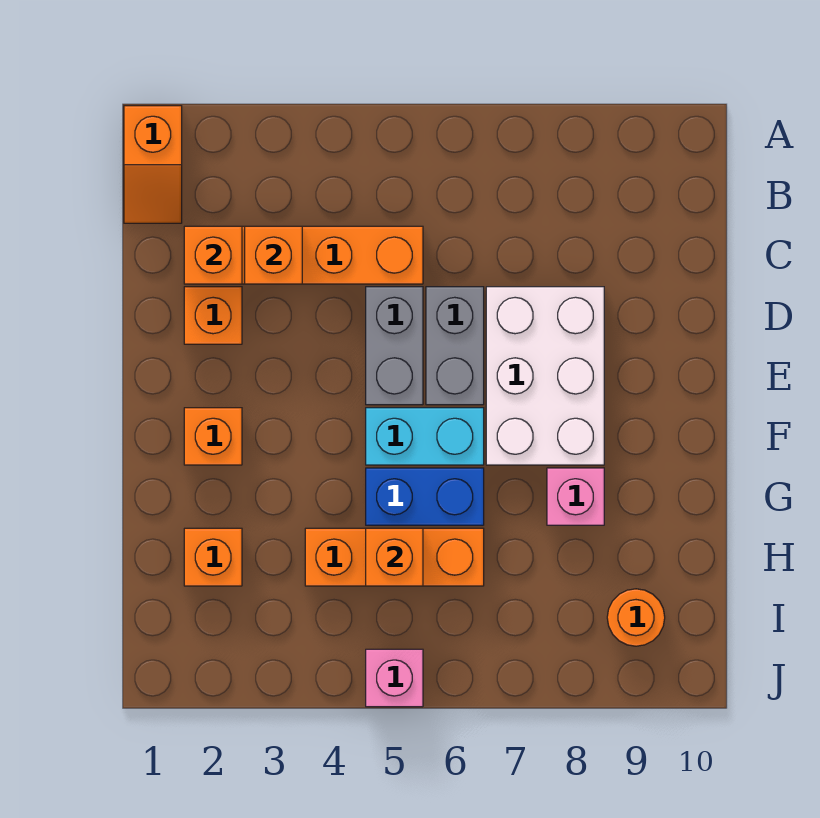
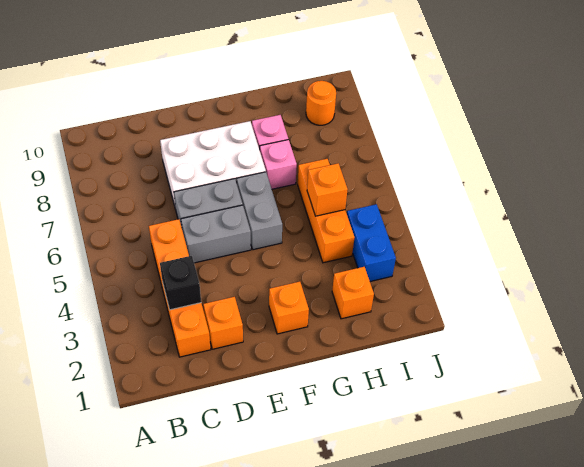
orange 1x2 slope [124,106,182,223] -> none
orange 1x1 brick [184,226,242,284] -> none
orange 1x1 brick [245,226,302,284] -> black 1x1 brick [160,256,201,310]
cyan 1x2 brick [366,408,484,465] -> grey 1x2 brick [237,172,282,250]
blue 1x2 brick [366,468,484,525] -> blue 1x2 brick moved to [347,204,396,281]
pink 1x1 brick [366,649,423,707] -> pink 1x1 brick moved to [260,140,297,189]

